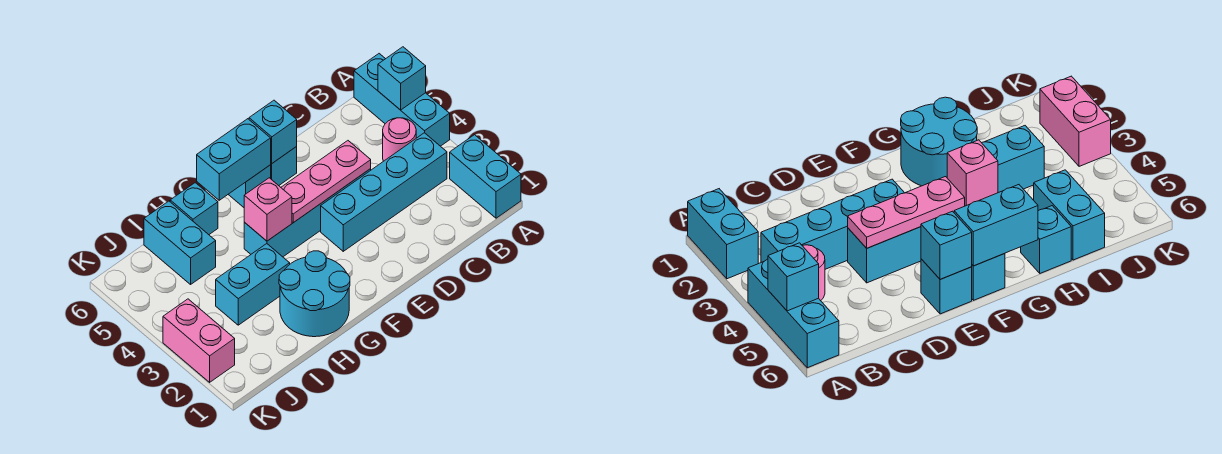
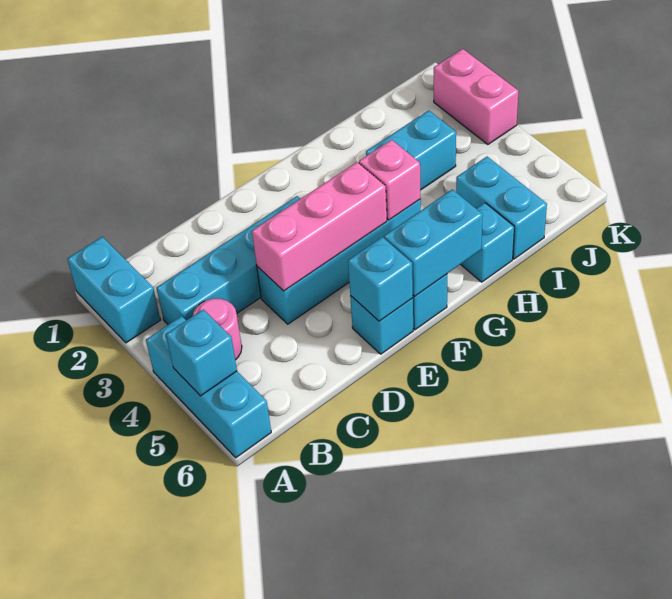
pink 1x3 plate [281,141,371,223] -> pink 1x3 brick [252,162,387,291]
cyan 2x2 round brick [279,251,350,337] -> none

